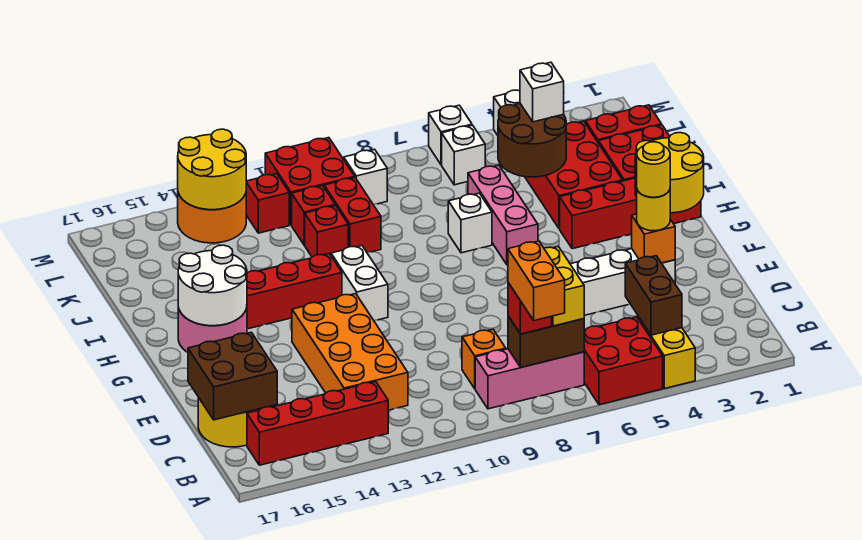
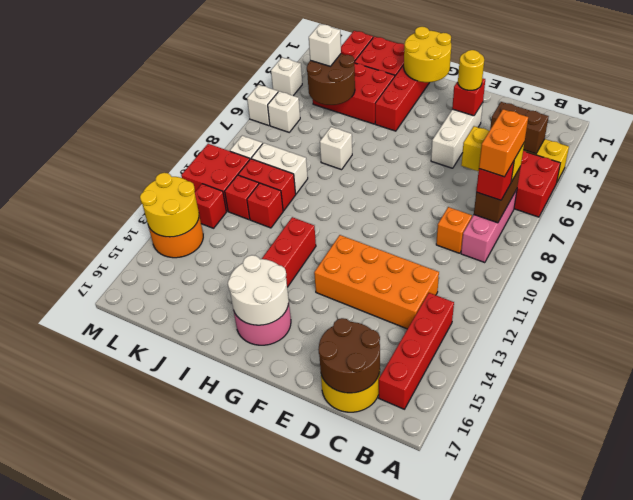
orange 1x2 brick [508,241,565,321] -> orange 1x2 brick turned to [479,109,528,177]
brown 2x2 brick [188,332,277,420] -> brown 2x2 round brick [318,318,380,393]
orange 1x1 brick [632,214,675,263] -> red 1x1 brick [452,78,485,116]
yellow 1x1 round brick [637,142,670,197] -> none
white 1x2 brick [331,246,388,321] -> white 1x2 brick moved to [251,143,308,194]
pink 1x3 brick [468,165,538,265] -> none

